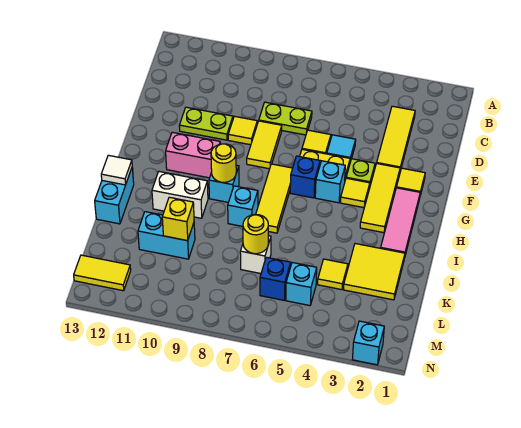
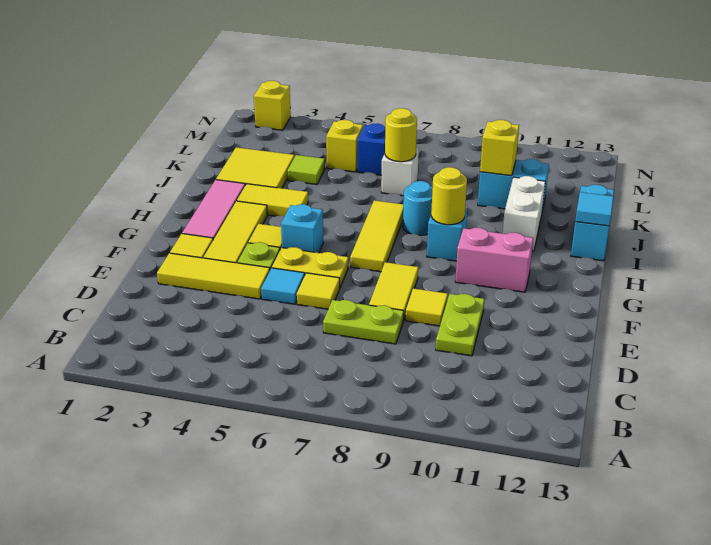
yellow 1x3 tile [377,106,415,171] -> yellow 1x3 tile turned to [157,253,270,299]
lime 1x2 plate [179,107,233,140] -> lime 1x2 plate turned to [436,294,484,356]
blue 1x1 brick [290,156,320,198] -> none
cyan 1x1 brick [228,186,258,226] -> cyan 1x1 round brick [403,181,433,235]
white 1x2 brick [152,172,208,218] -> white 1x2 brick turned to [502,176,545,251]
white 1x1 tile [101,155,132,185] -> cyan 1x1 tile [575,192,614,226]
yellow 1x1 tile [318,259,348,290] -> lime 1x1 tile [288,155,325,185]
cyan 1x1 brick [286,263,317,306] -> yellow 1x1 brick [326,120,363,172]
yellow 1x2 tile [74,255,131,291] -> yellow 1x2 tile moved to [237,184,308,216]
cyan 1x1 brick [352,321,384,365] -> yellow 1x1 brick [254,81,291,130]

